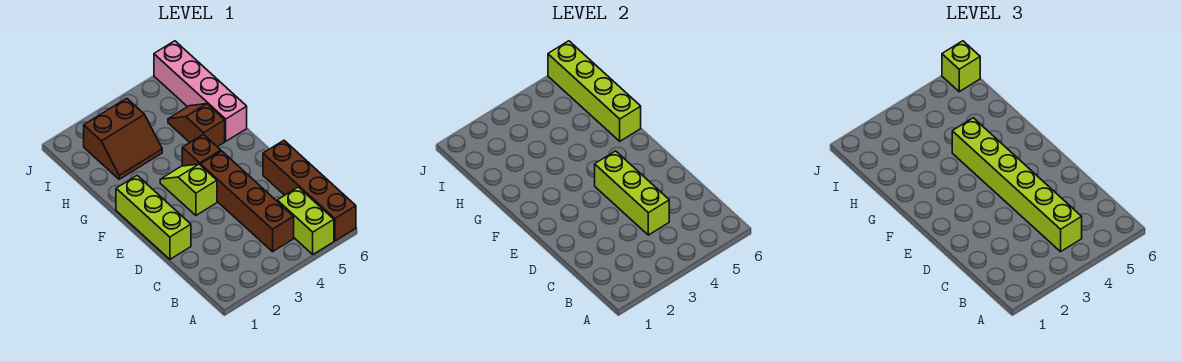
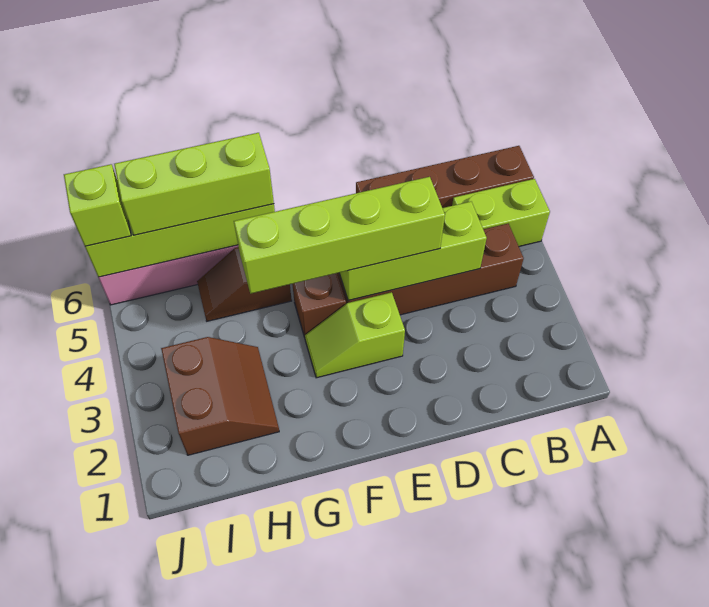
lime 1x6 brick [952,118,1082,252] -> lime 1x4 brick [234,177,445,294]
lime 1x3 brick [116,176,191,259] -> lime 1x3 brick moved to [114,133,274,235]

